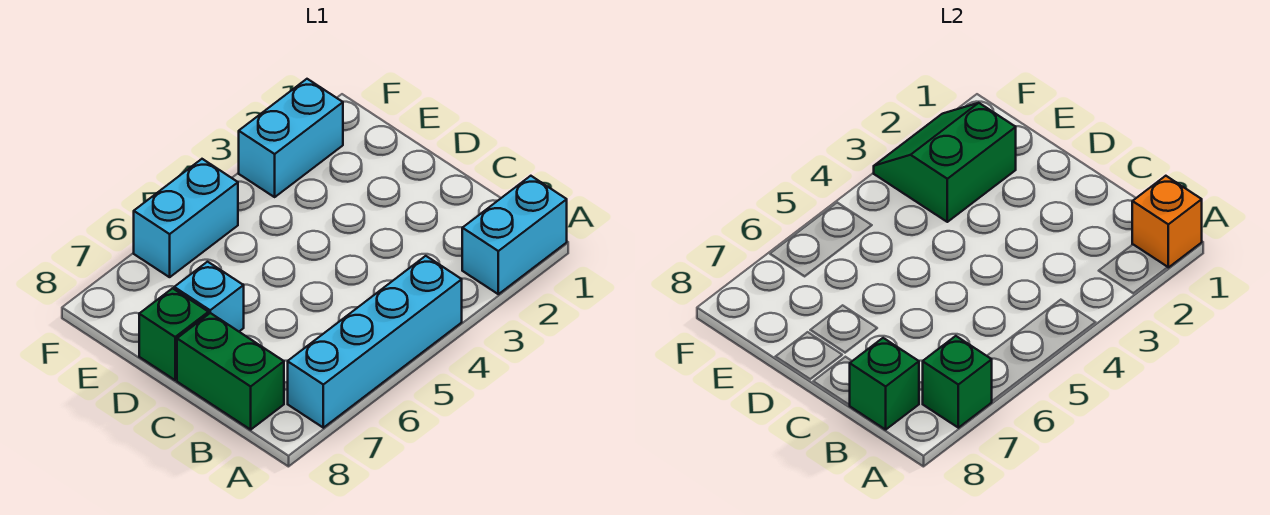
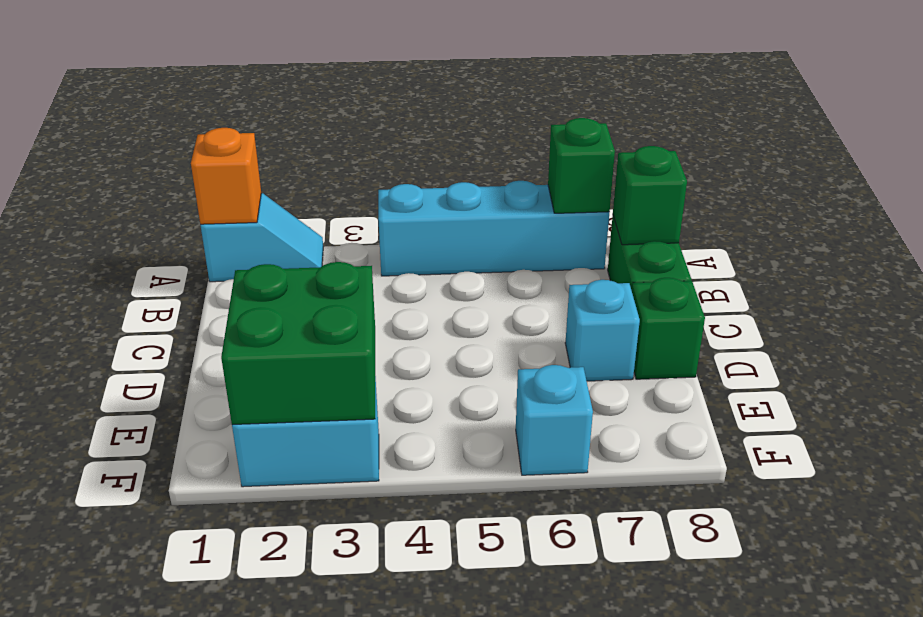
cyan 1x2 brick [462,176,567,294] -> cyan 1x2 slope [200,193,323,282]
green 2x2 slope [874,103,1016,222] -> green 2x2 brick [221,262,375,425]
cyan 1x2 brick [134,159,238,277] -> cyan 1x1 brick [516,365,593,475]

